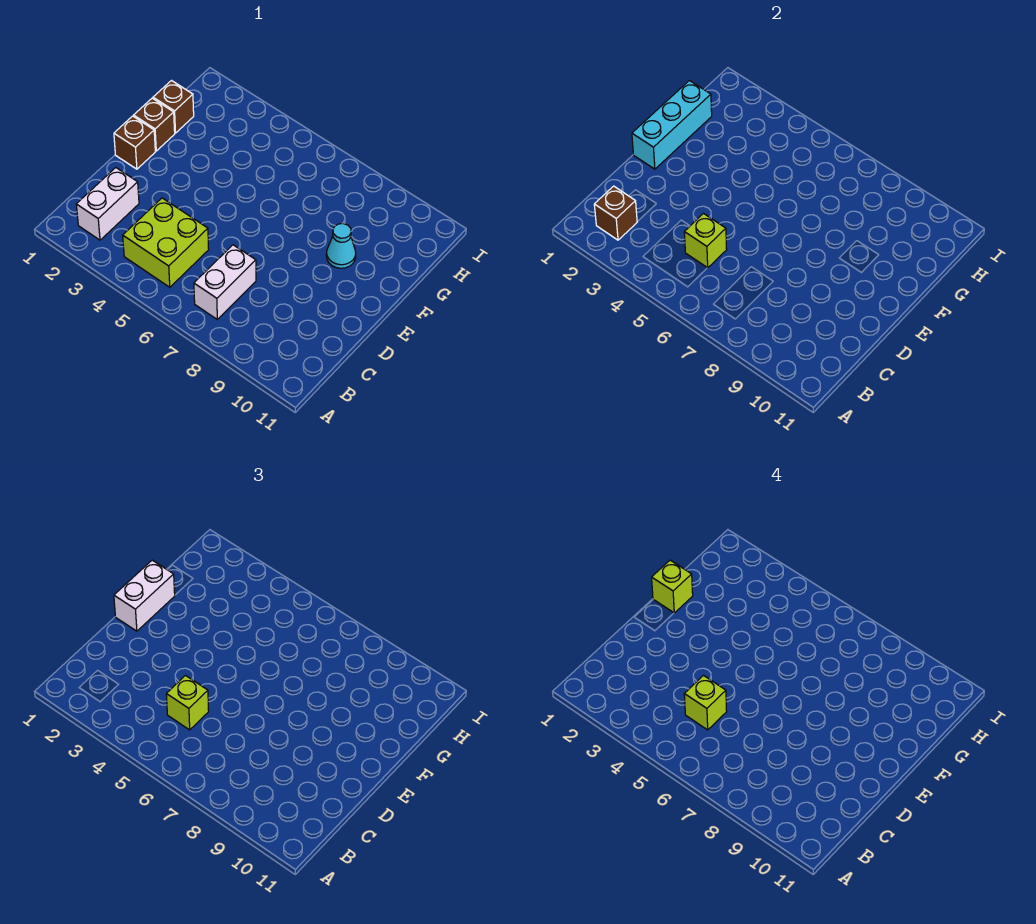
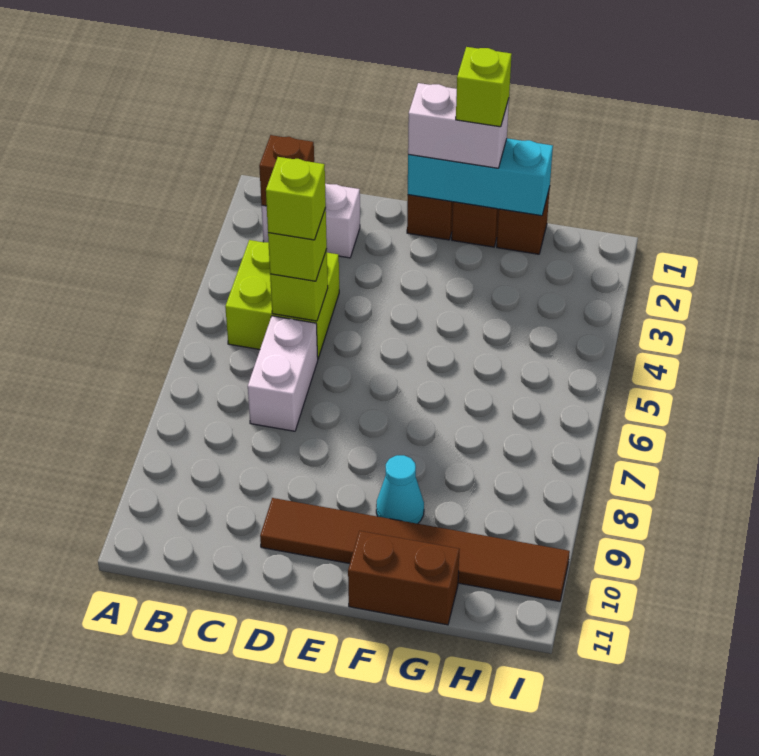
white 1x2 brick [194,245,256,319] -> white 1x2 brick turned to [248,316,318,431]
none -> brown 1x6 tile [260,498,570,602]
none -> brown 1x2 brick [348,531,460,625]

